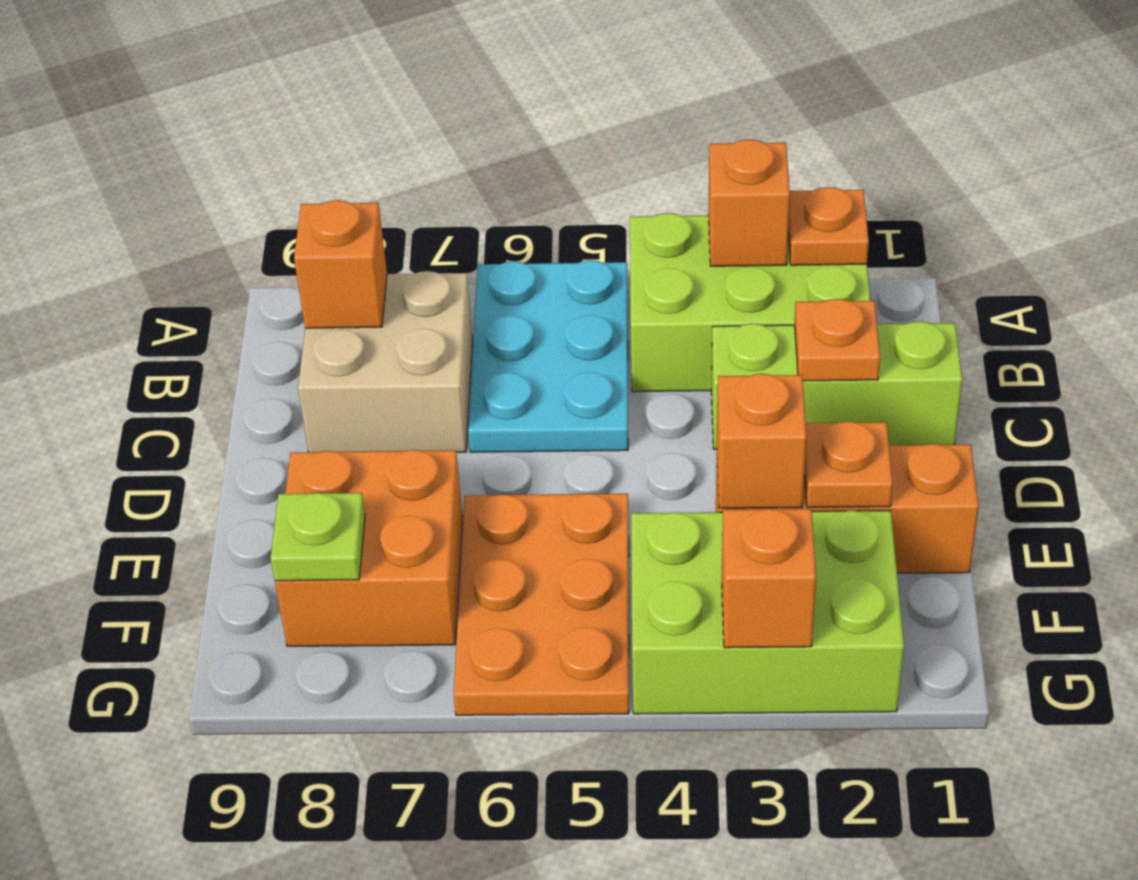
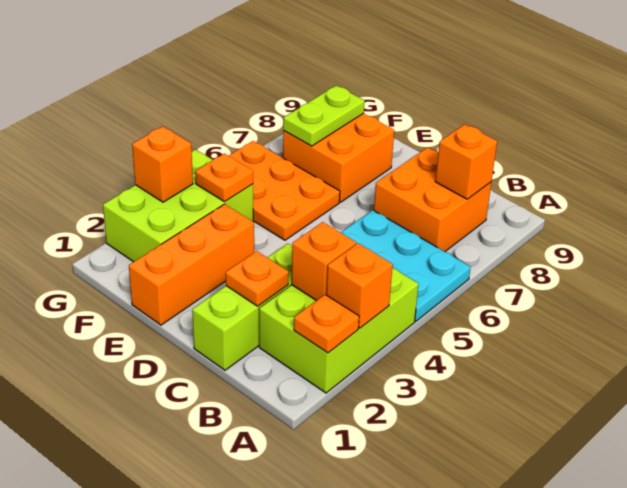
tan 2x2 brick [298,271,472,452] -> orange 2x2 brick [374,148,491,252]
orange 1x1 plate [805,421,893,508] -> orange 1x1 plate moved to [195,153,253,202]
orange 1x1 brick [717,374,807,508] -> orange 1x1 brick moved to [291,222,356,301]
lime 1x1 plate [271,493,365,581] -> lime 1x2 plate [283,86,365,146]

